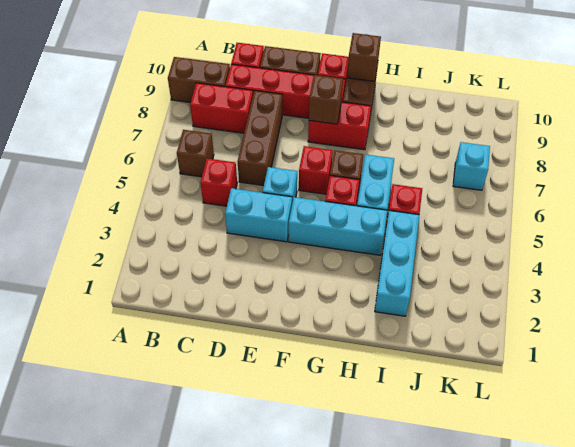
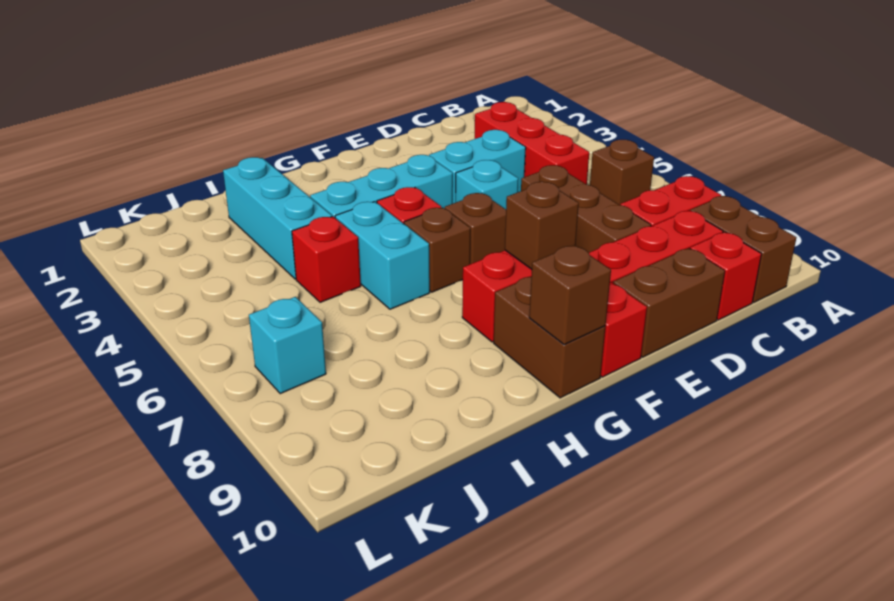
brown 1x2 brick [168,57,230,103] -> brown 1x2 brick turned to [690,196,796,303]
red 1x1 brick [200,159,237,206] -> red 1x3 brick [475,102,589,185]
red 1x1 brick [299,146,333,194] -> brown 1x1 brick [445,193,506,264]

